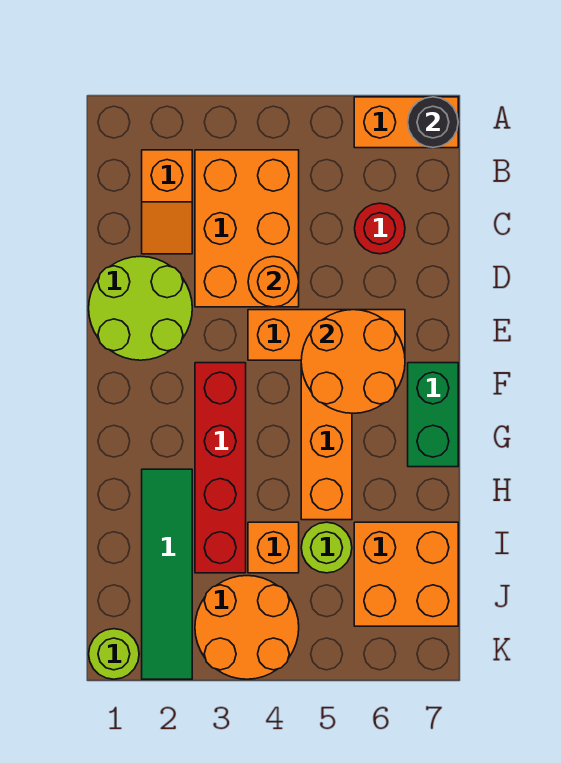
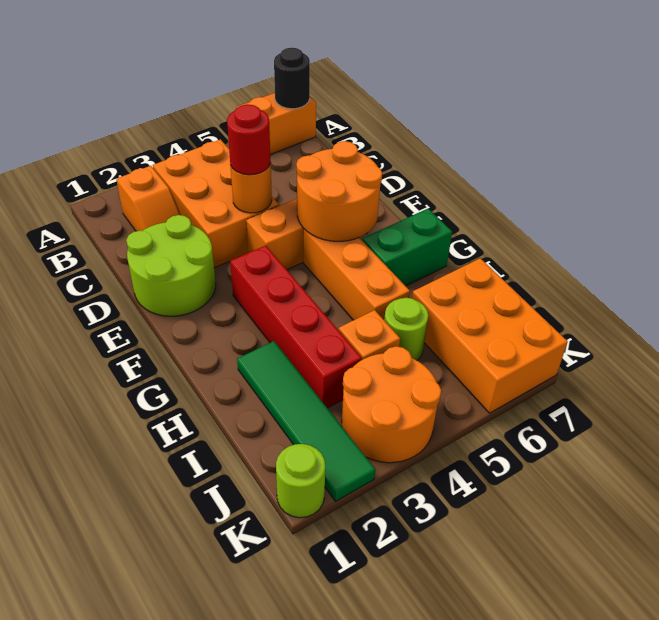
red 1x1 round brick [355,203,405,254] -> red 1x1 round brick moved to [227,104,271,175]
green 1x2 brick [408,363,458,467] -> green 1x2 brick turned to [362,209,452,286]
orange 2x2 brick [354,522,458,626] -> orange 2x3 brick [412,258,568,413]

